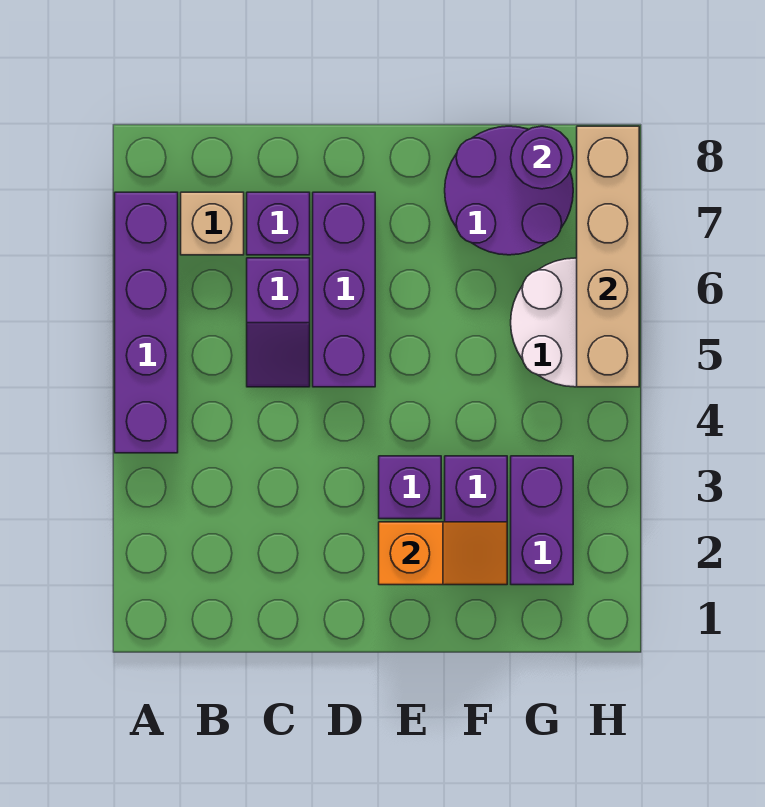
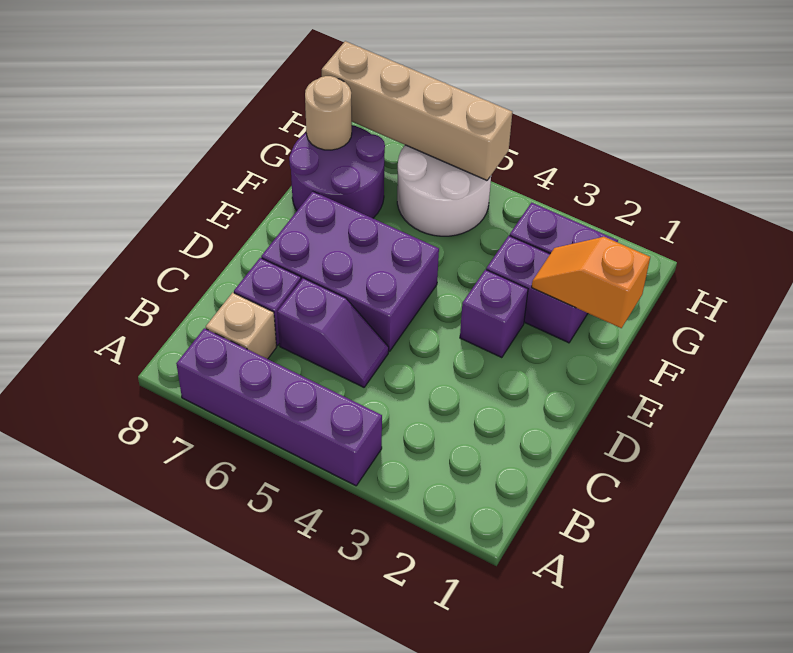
purple 1x3 brick [313,192,375,387] -> purple 2x3 brick [261,191,439,351]
orange 1x2 slope [379,522,507,585] -> orange 1x2 slope turned to [532,237,650,328]
purple 1x1 round brick [511,126,573,189] -> tan 1x1 round brick [305,76,352,150]

